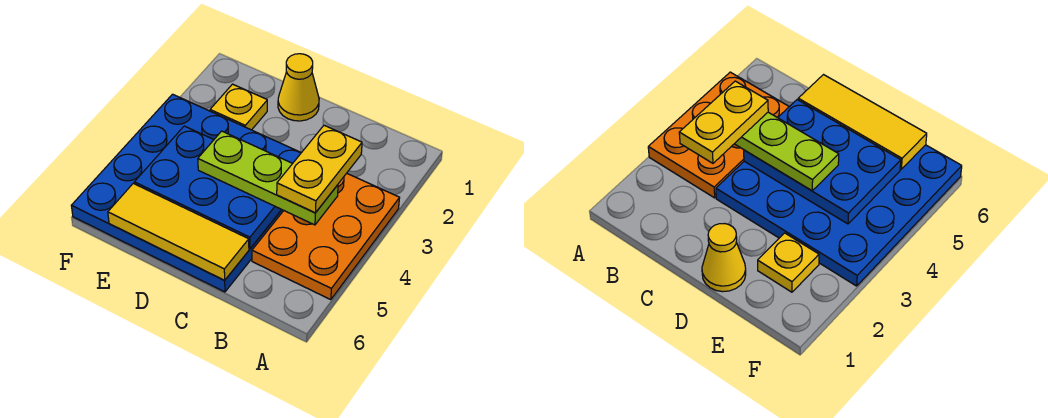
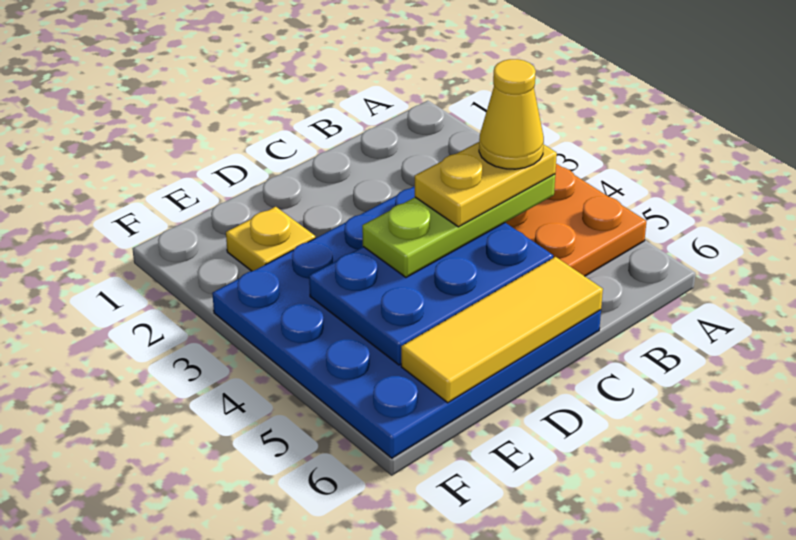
yellow 1x2 plate [277,125,362,213] -> yellow 1x2 plate turned to [415,142,557,227]
yellow 1x1 cone [278,54,319,121] -> yellow 1x1 cone moved to [479,59,544,169]

